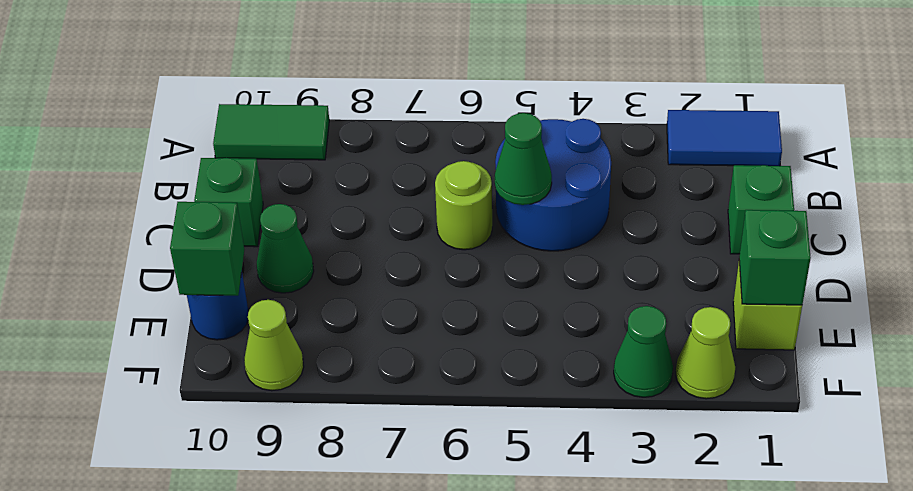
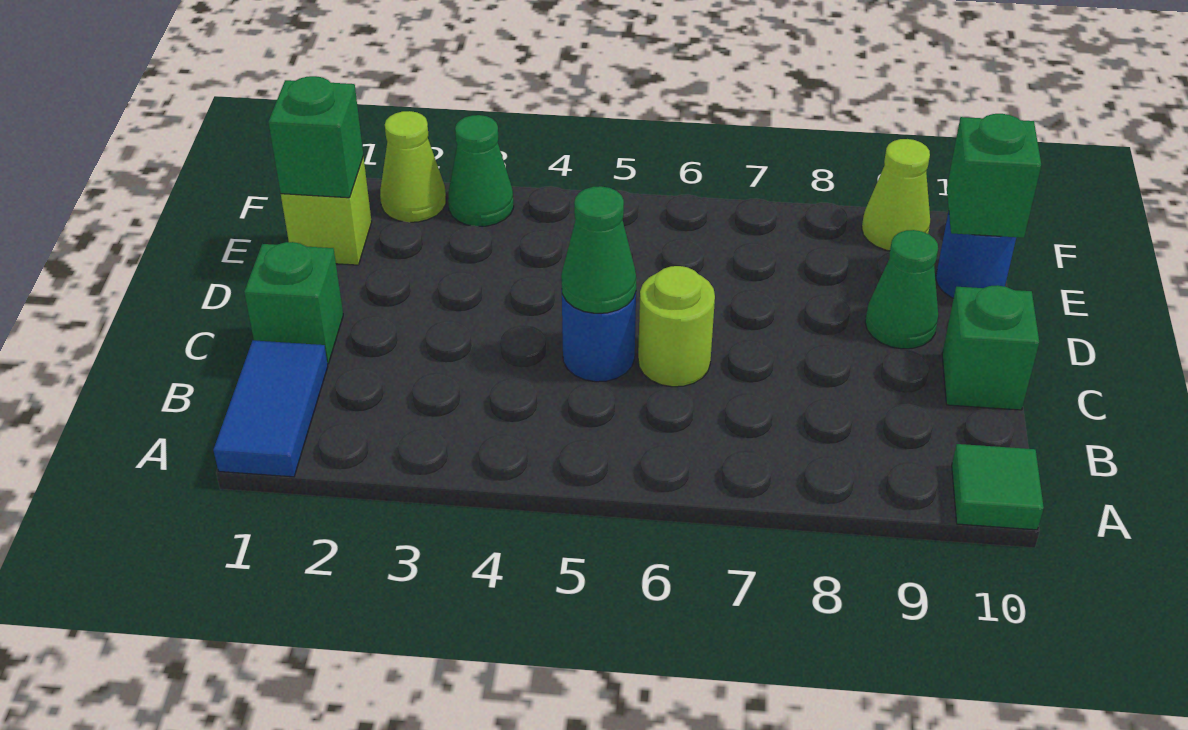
blue 1x2 tile [667,110,782,166] -> blue 1x2 tile turned to [213,340,328,477]
green 1x2 tile [213,104,329,160] -> green 1x1 tile [952,444,1044,530]
blue 2x2 round brick [495,119,611,251] -> blue 1x1 round brick [562,293,636,382]

